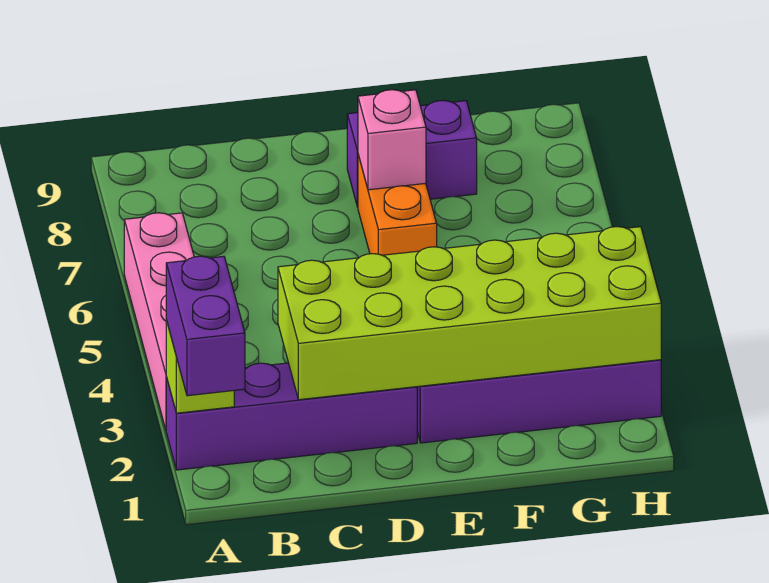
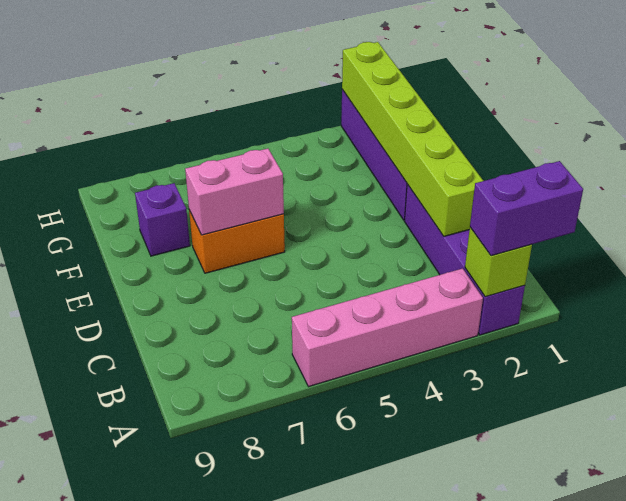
lime 2x6 brick [278,227,661,400] -> lime 1x6 brick [342,42,483,236]
pink 1x1 brick [358,90,426,190] -> pink 1x2 brick [185,149,284,235]
purple 1x2 brick [347,100,477,207] -> purple 1x1 brick [135,183,190,256]

